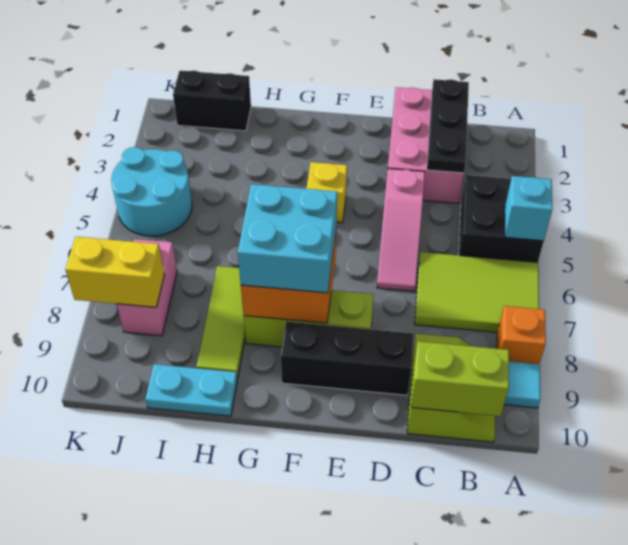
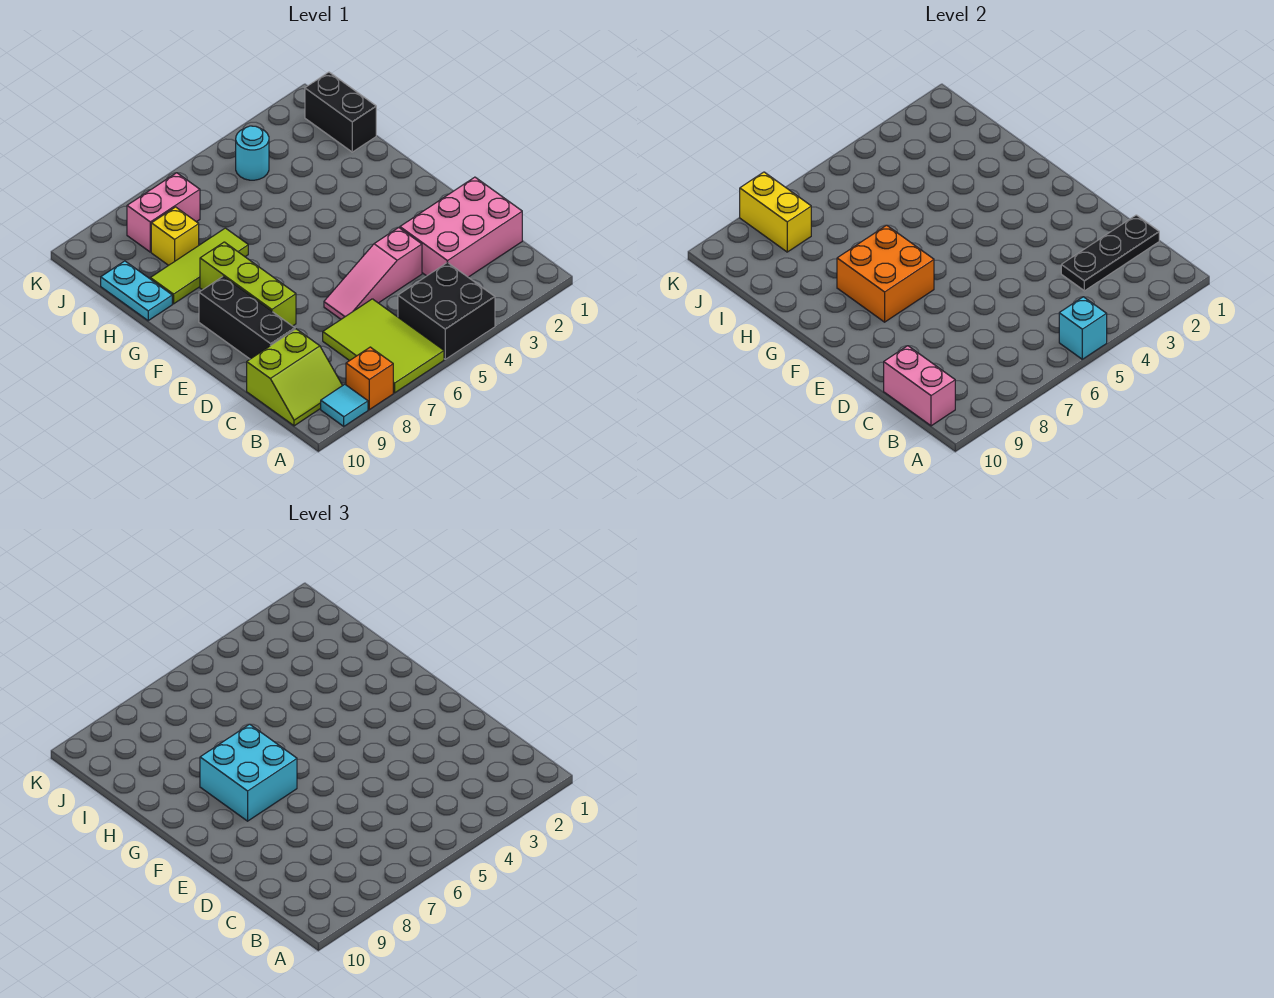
lime 1x2 brick [411,341,509,416] -> pink 1x2 brick [884,346,955,426]
yellow 1x1 brick [306,162,347,223] -> yellow 1x1 brick moved to [151,207,199,265]
cyan 2x2 round brick [111,147,192,236] -> cyan 1x1 round brick [236,126,269,180]

